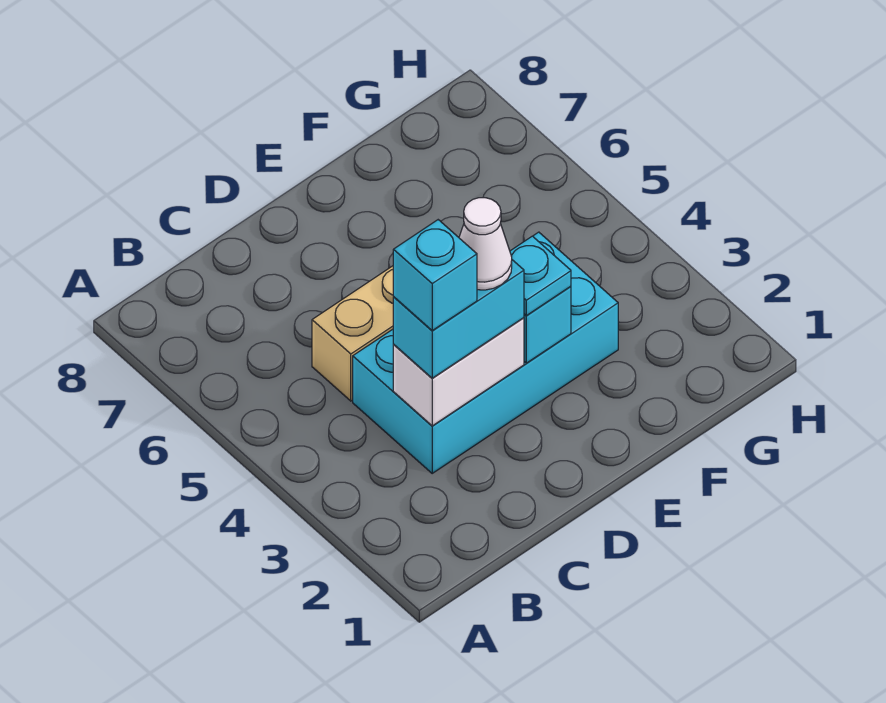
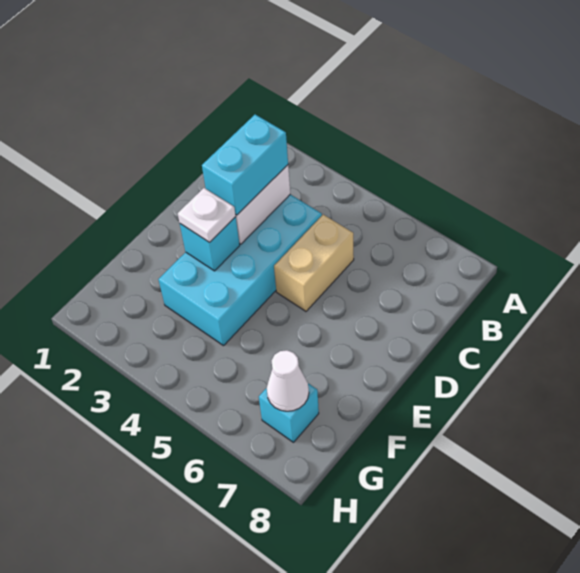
cyan 1x1 brick [393,220,477,331] -> cyan 1x1 brick moved to [259,383,319,442]
white 1x1 cone [459,198,512,290] -> white 1x1 cone moved to [267,350,309,411]
cyan 1x1 plate [510,236,571,316] -> white 1x1 plate [178,188,236,242]

